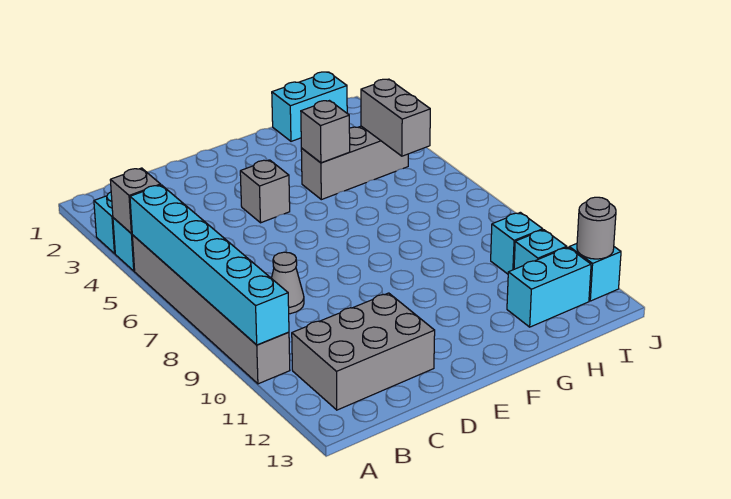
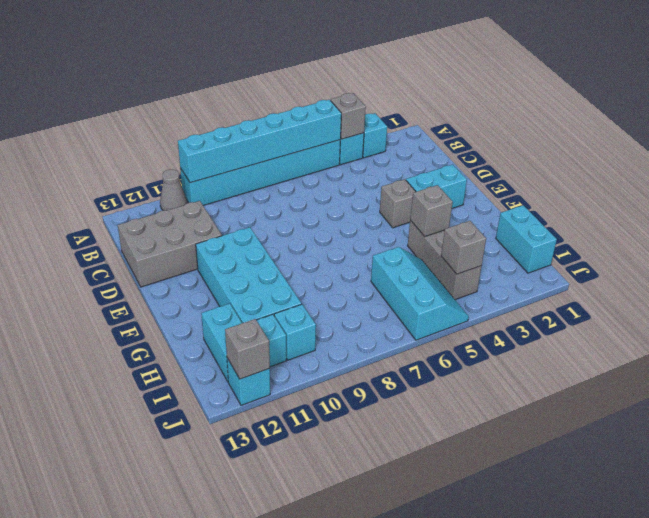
grey 1x6 brick [132,235,290,384] -> cyan 1x6 brick [180,140,340,205]
grey 2x3 brick [292,293,435,410] -> grey 2x3 brick turned to [118,201,222,287]
grey 1x1 cone [271,252,304,314] -> grey 1x1 cone moved to [160,169,187,211]
none -> cyan 1x2 brick [406,164,467,208]
none -> cyan 2x4 brick [196,227,302,323]
none -> cyan 2x3 slope [371,247,469,340]
grey 1x2 brick [361,79,430,156] -> grey 1x1 brick [441,221,486,274]
grey 1x1 round brick [577,197,616,259] -> grey 1x1 brick [225,319,270,379]

